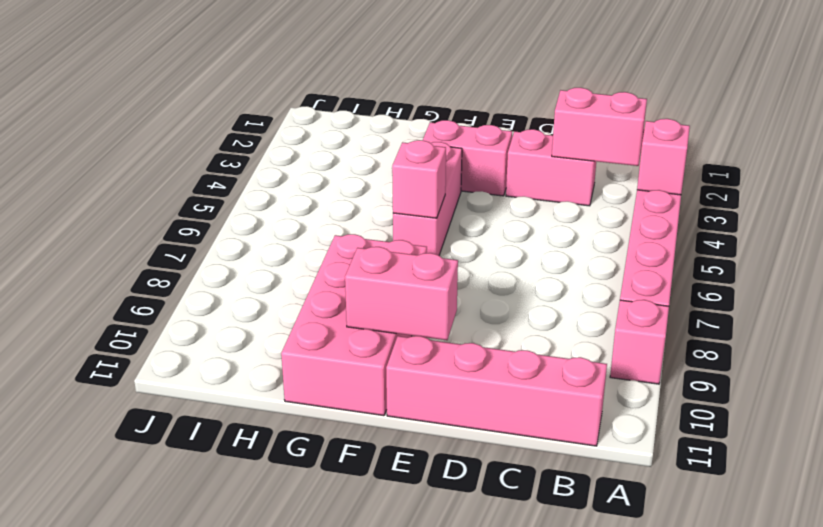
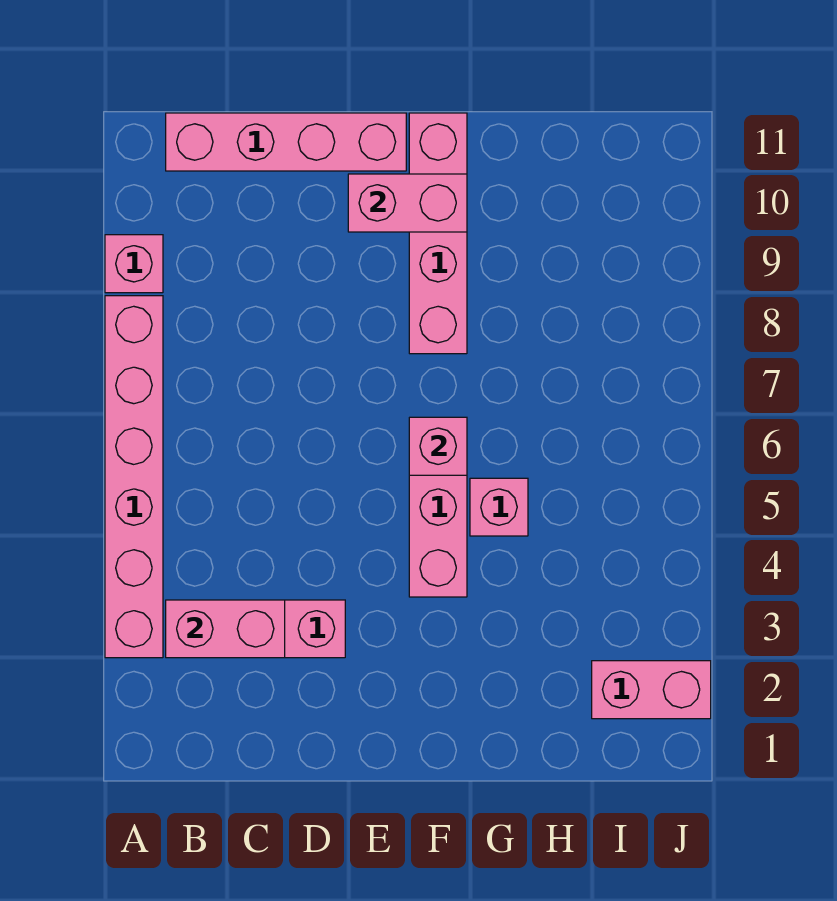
pink 1x1 brick [637,119,690,195] -> pink 1x1 brick moved to [470,478,528,536]
pink 1x2 brick [423,120,512,196] -> pink 1x2 brick moved to [592,661,711,719]
pink 2x4 brick [281,234,427,416] -> pink 1x4 brick [409,113,467,354]

